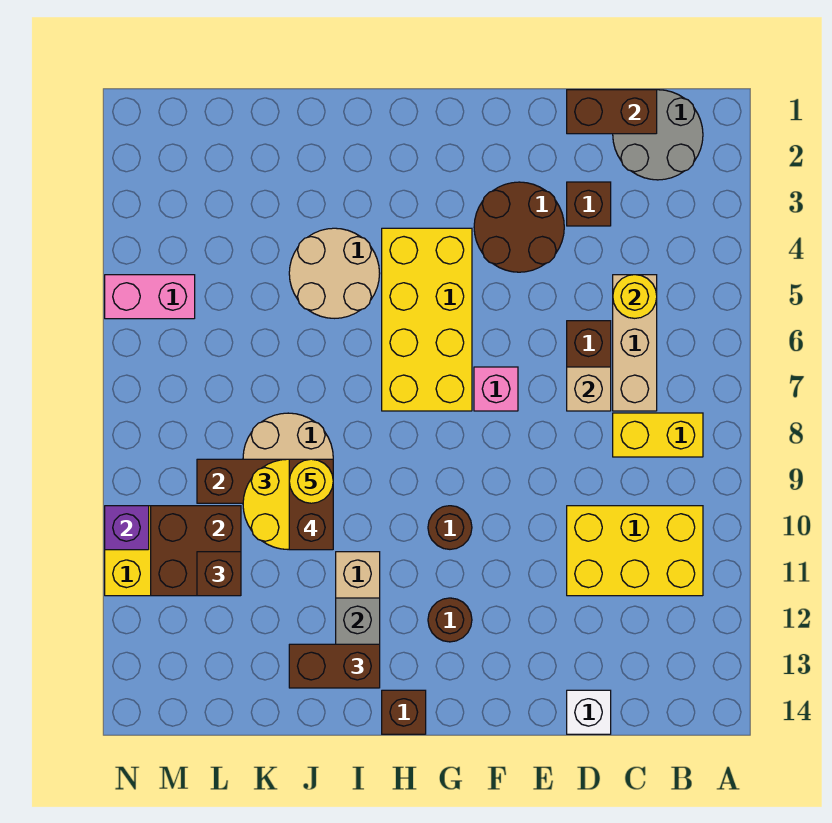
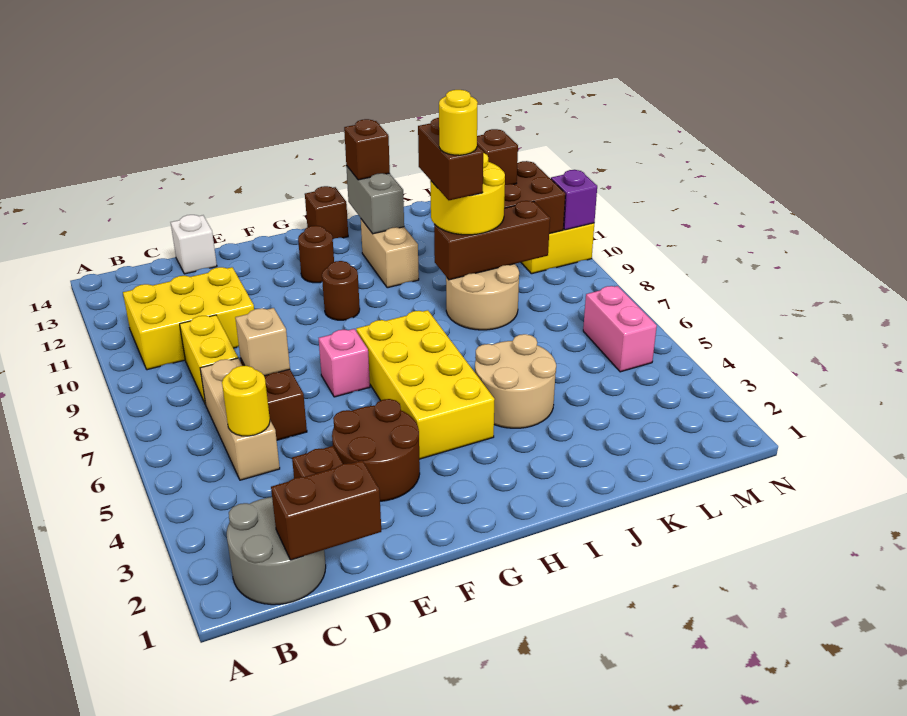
yellow 1x2 brick [613,413,703,457] -> yellow 1x2 brick turned to [180,315,238,405]
brown 1x2 brick [289,644,380,688] -> brown 1x1 brick [344,119,390,180]
pink 1x2 brick [105,275,195,319] -> pink 1x2 brick turned to [583,286,657,372]

